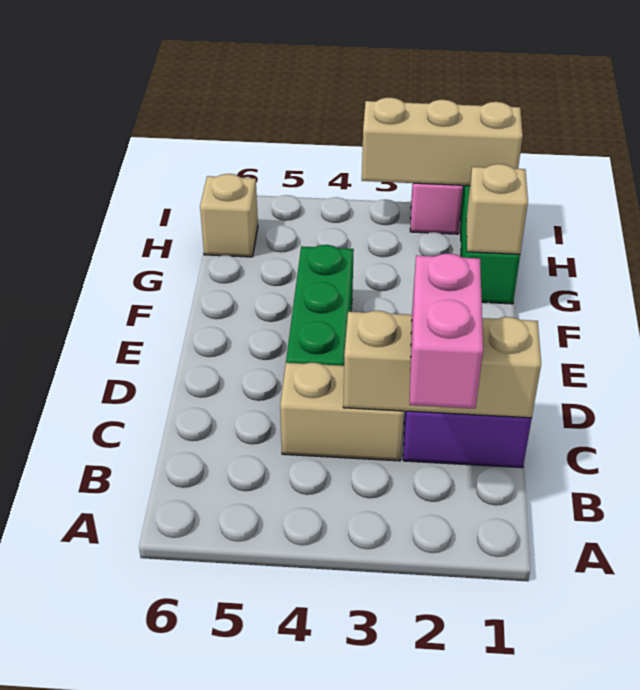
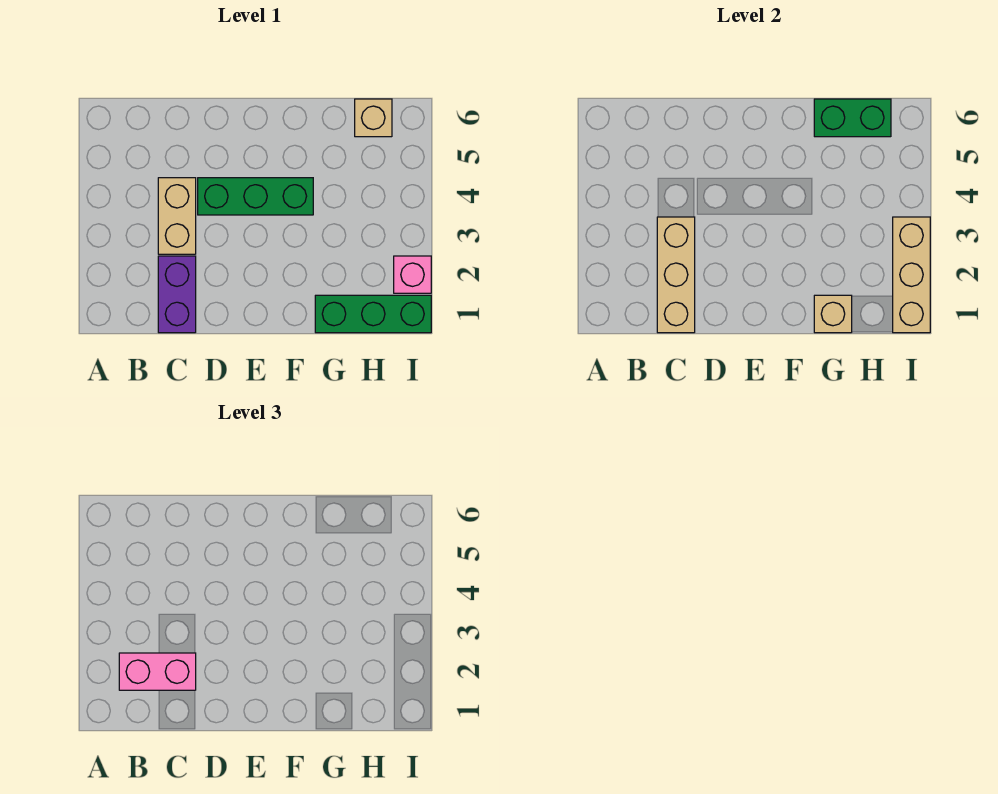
none -> green 1x2 brick [814,99,891,137]

